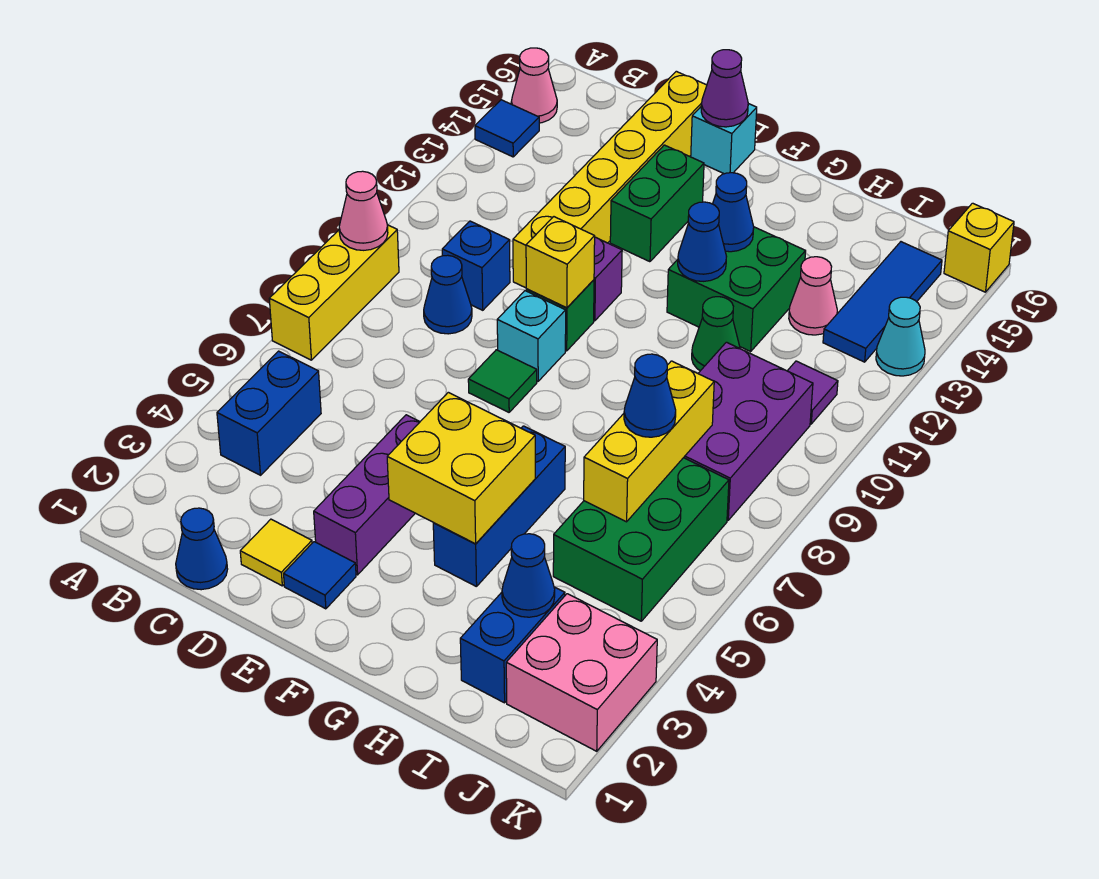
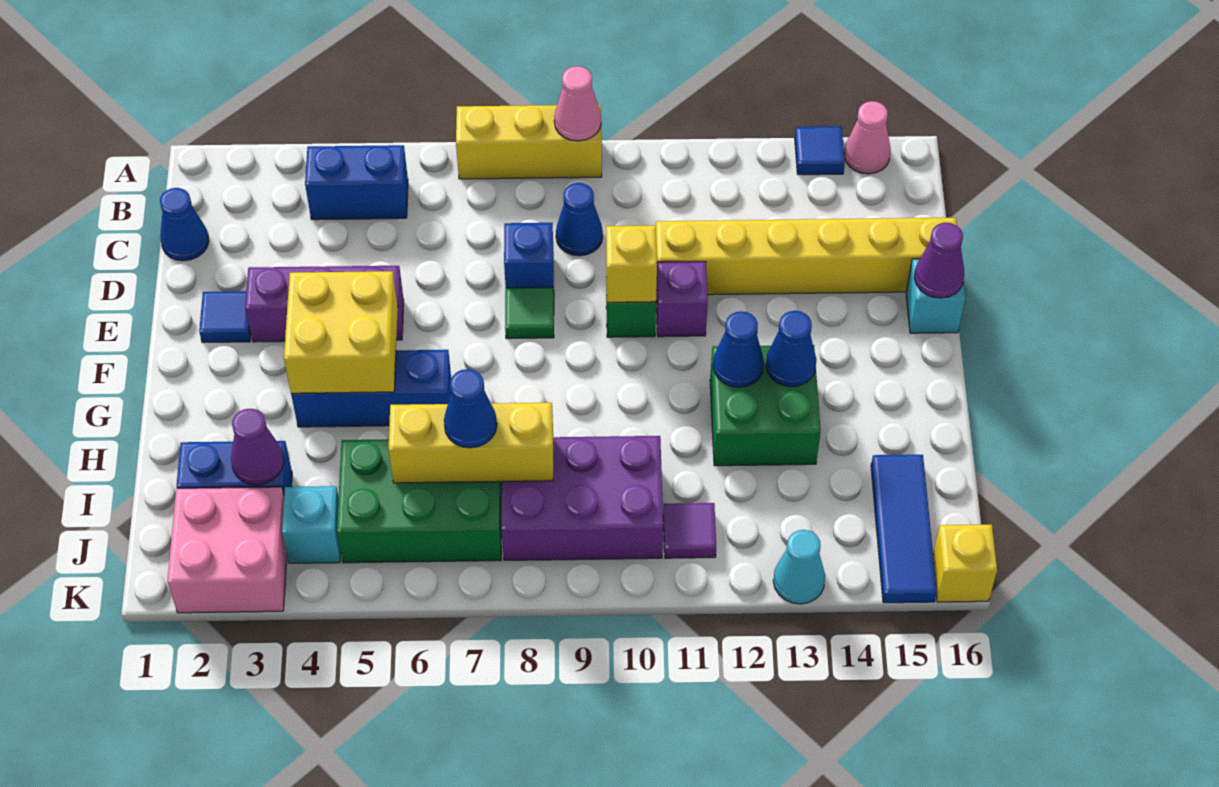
blue 1x1 brick [442,221,510,310] -> blue 1x1 brick moved to [504,223,554,288]
yellow 1x1 tile [240,519,312,586] -> none
cyan 1x1 brick [497,291,566,381] -> cyan 1x1 brick moved to [282,486,341,563]
green 1x2 brick [610,145,704,262] -> none
green 1x1 cone [692,297,740,371] -> none
blue 1x1 cone [502,534,555,617] -> purple 1x1 cone [231,409,284,485]
pink 1x1 cone [789,257,837,335] -> none
blue 1x3 tile [823,242,942,362] -> blue 1x3 tile turned to [871,455,937,603]

